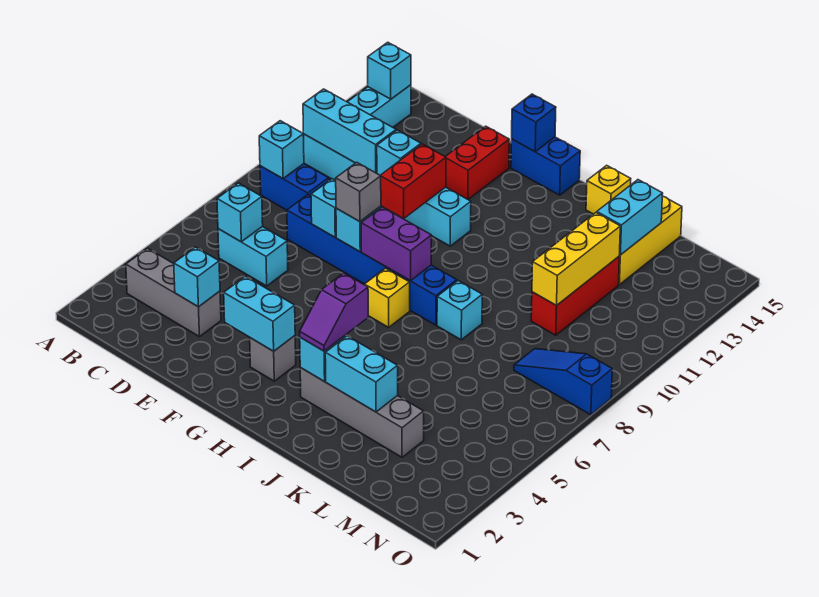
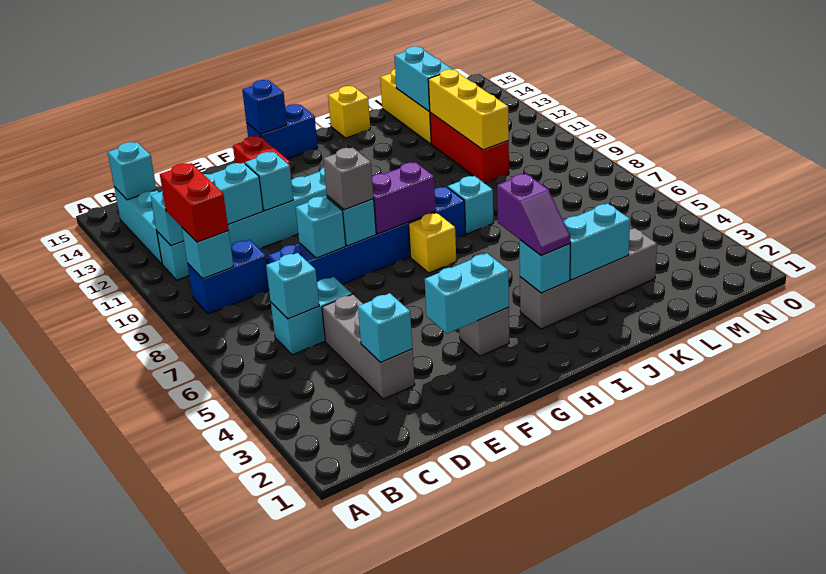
grey 1x3 brick [126,248,221,337] -> grey 1x3 brick turned to [322,294,415,399]
red 1x2 brick [380,144,446,218] -> red 1x2 brick moved to [160,163,229,242]
blue 1x3 slope [514,349,612,415] -> none

